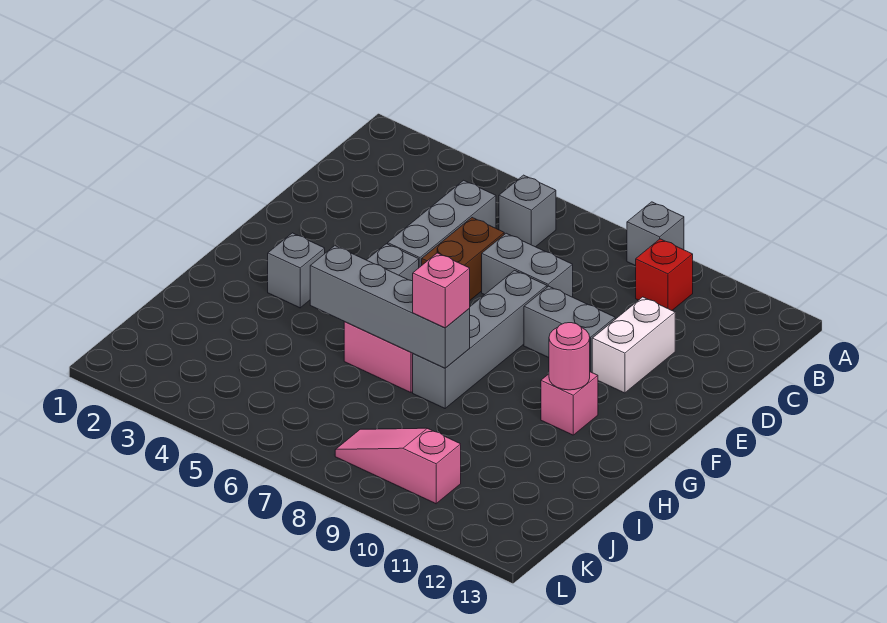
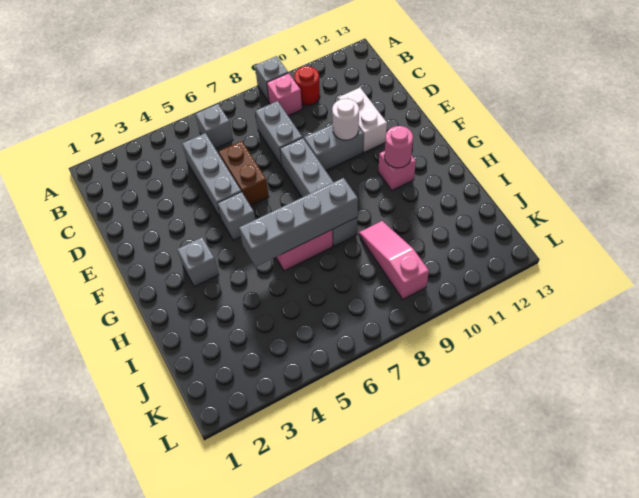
red 1x1 brick [636,239,693,310] -> red 1x1 round brick [294,66,320,106]
grey 1x2 brick [482,233,573,297] -> grey 1x2 brick turned to [255,101,302,166]
none -> white 1x1 round brick [332,99,359,140]
pink 1x1 brick [413,253,470,328] -> pink 1x1 brick moved to [267,73,302,116]
pink 1x3 slope [335,428,461,504] -> pink 1x3 slope turned to [359,221,429,299]

